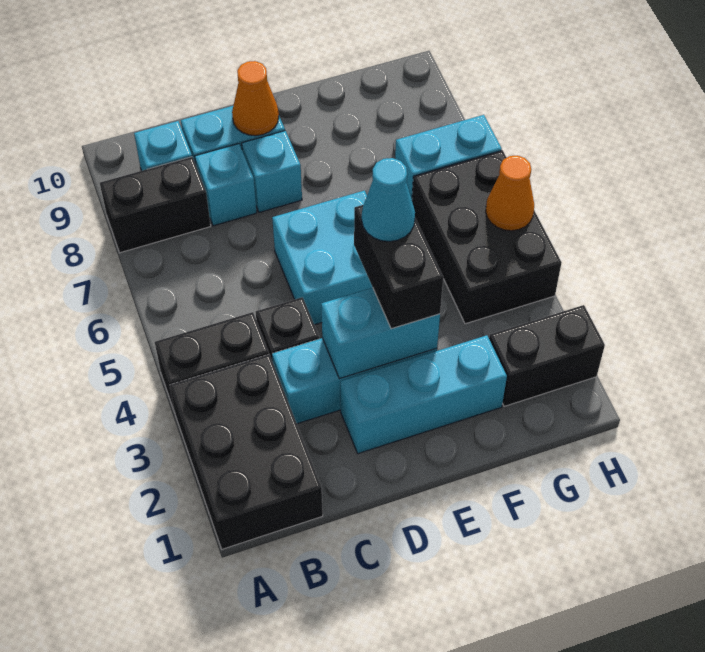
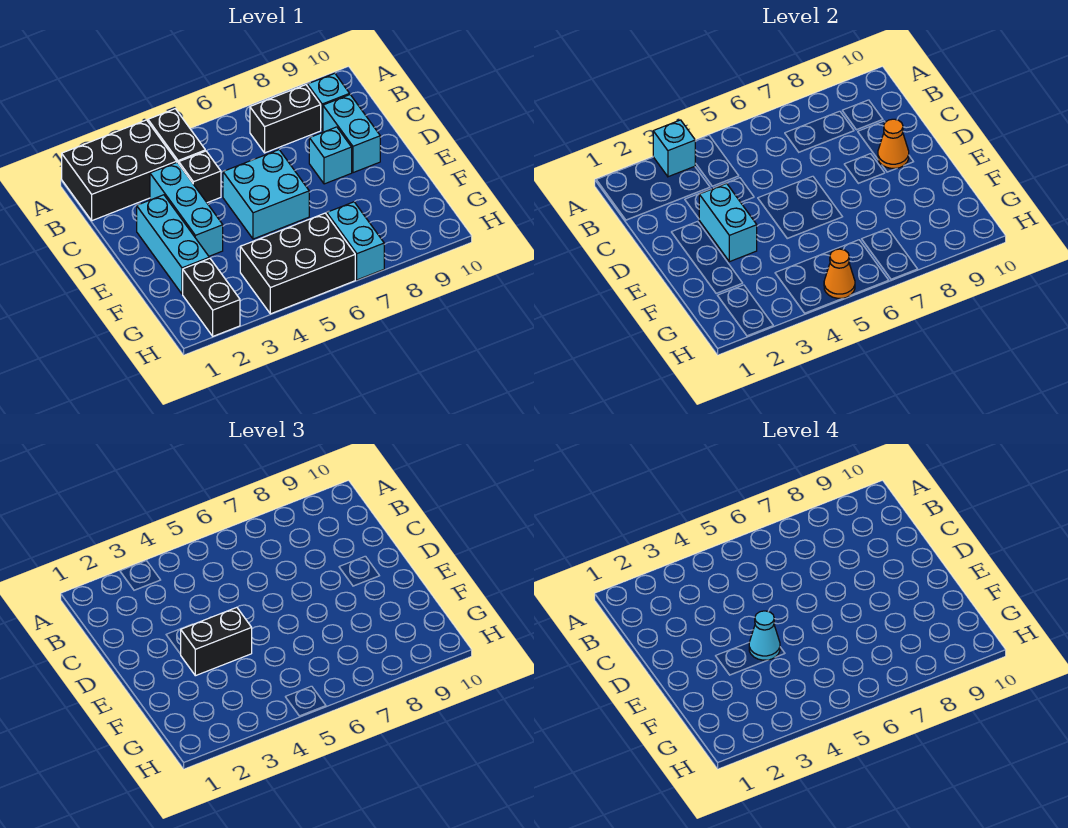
black 1x2 brick [100,157,211,253] -> black 1x2 brick turned to [250,85,321,153]
cyan 1x1 brick [195,144,257,226] -> cyan 1x1 brick moved to [653,120,695,177]

